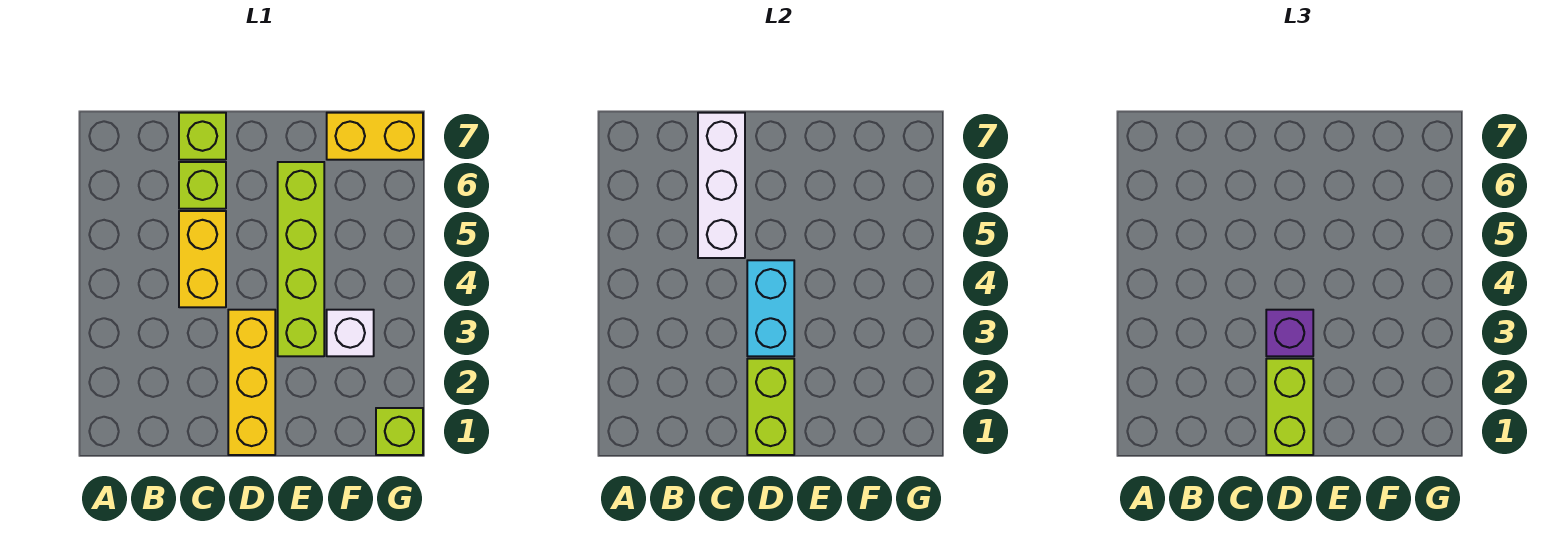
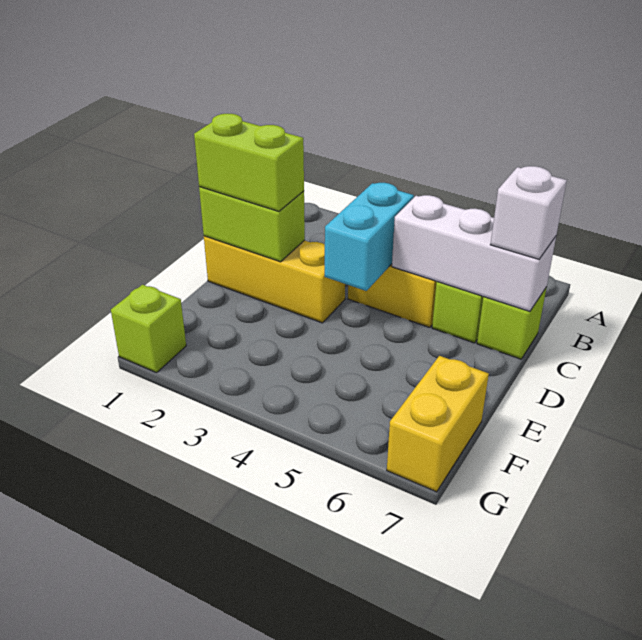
cyan 1x2 brick [747,260,794,356] -> cyan 1x2 brick turned to [325,183,414,291]
purple 1x1 brick [1266,310,1313,356] -> none
lime 1x4 brick [278,162,324,356] -> none
white 1x1 brick [327,310,374,356] -> white 1x1 brick moved to [490,166,567,259]

